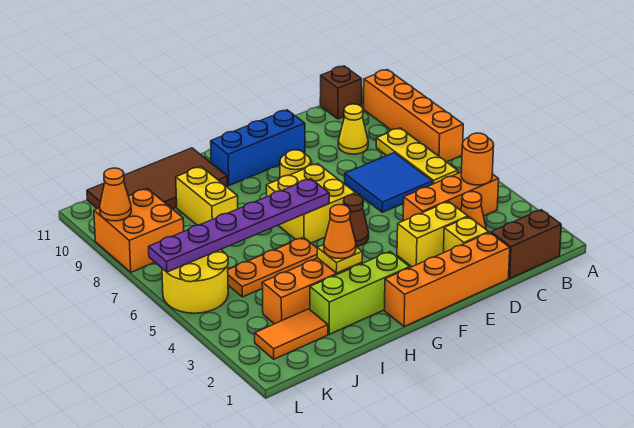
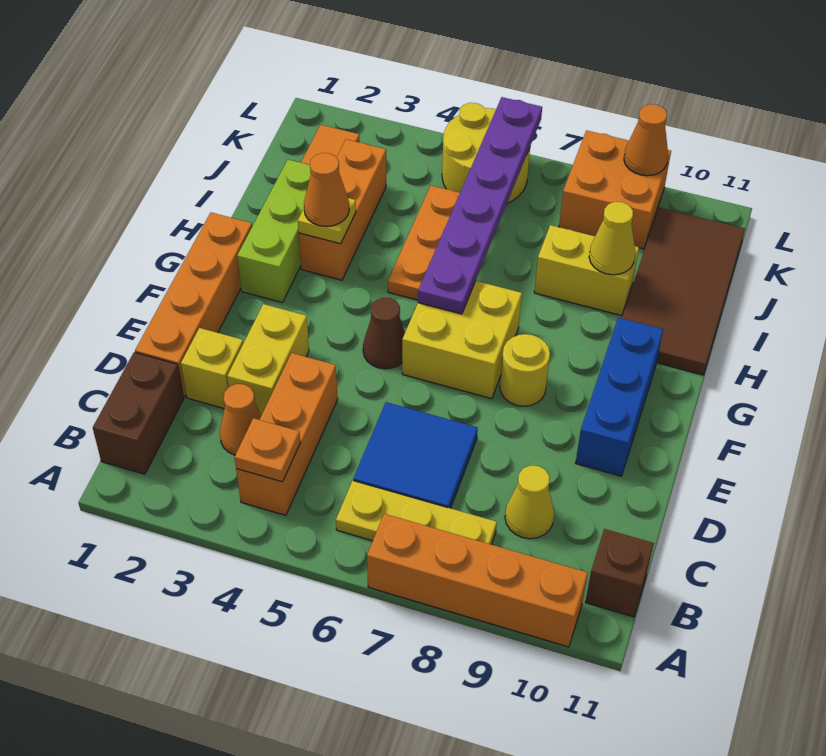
orange 1x1 round brick [461,133,494,185] -> orange 1x1 plate [235,418,300,482]
none -> yellow 1x1 cone [589,202,635,275]

